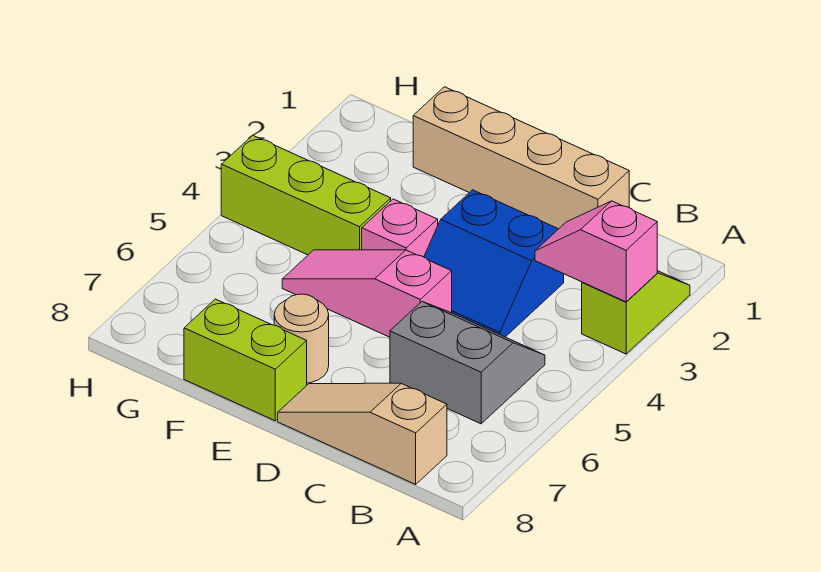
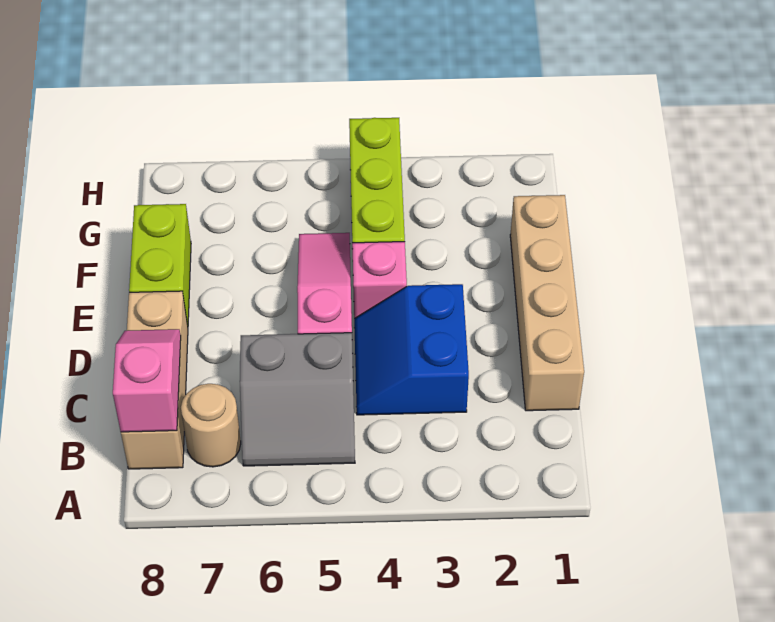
lime 1x2 slope [582,271,690,354] -> none
pink 1x2 slope [535,201,657,302] -> pink 1x2 slope moved to [113,329,181,432]
grey 2x2 slope [390,302,545,424] -> grey 2x2 slope turned to [240,333,355,466]
tan 1x3 slope [278,383,447,484] -> tan 1x3 brick [121,291,188,469]
tan 1x1 round brick [274,294,329,383] -> tan 1x1 round brick moved to [181,384,241,467]

